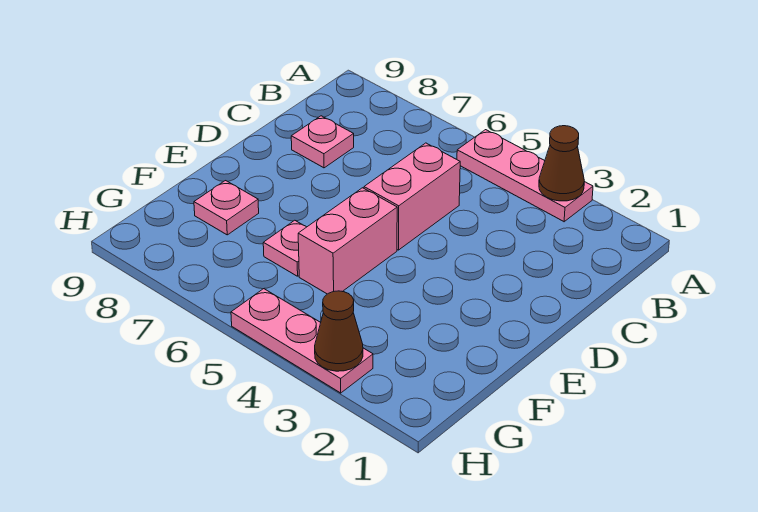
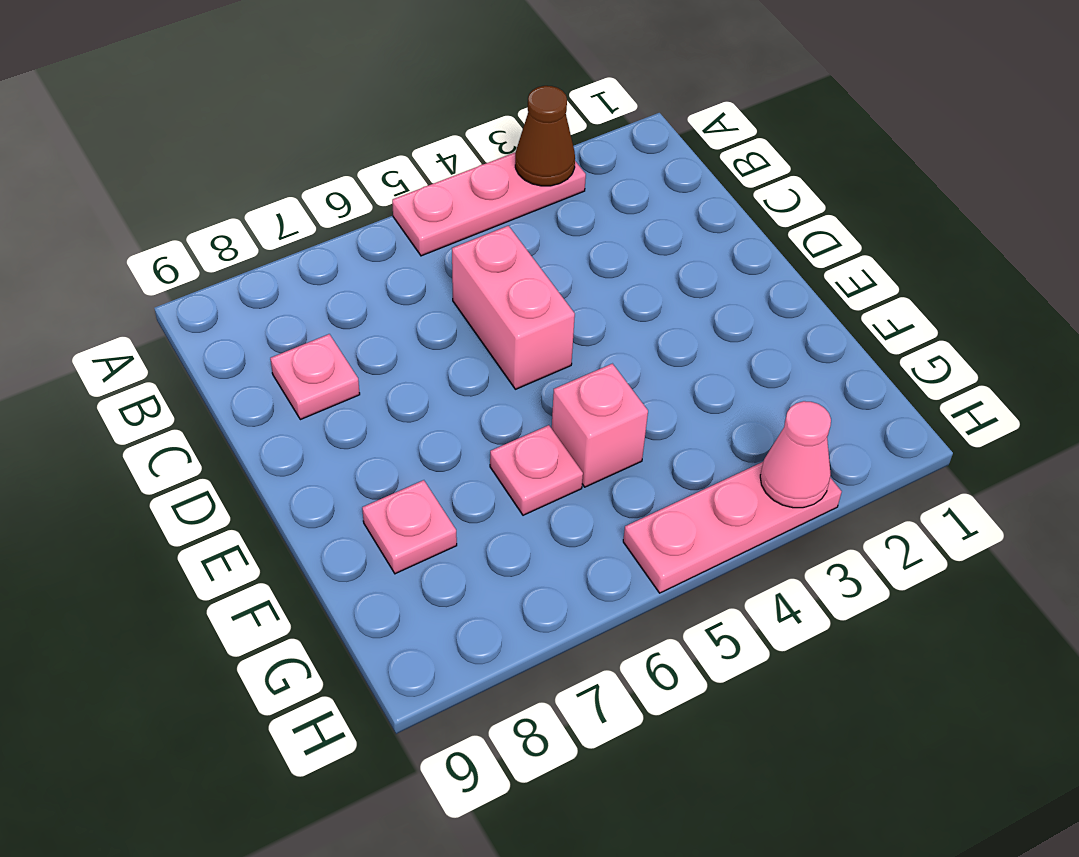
pink 1x2 brick [298,188,397,294] -> pink 1x1 brick [552,364,648,487]
brown 1x1 cone [315,291,363,371] -> pink 1x1 cone [760,401,831,508]

